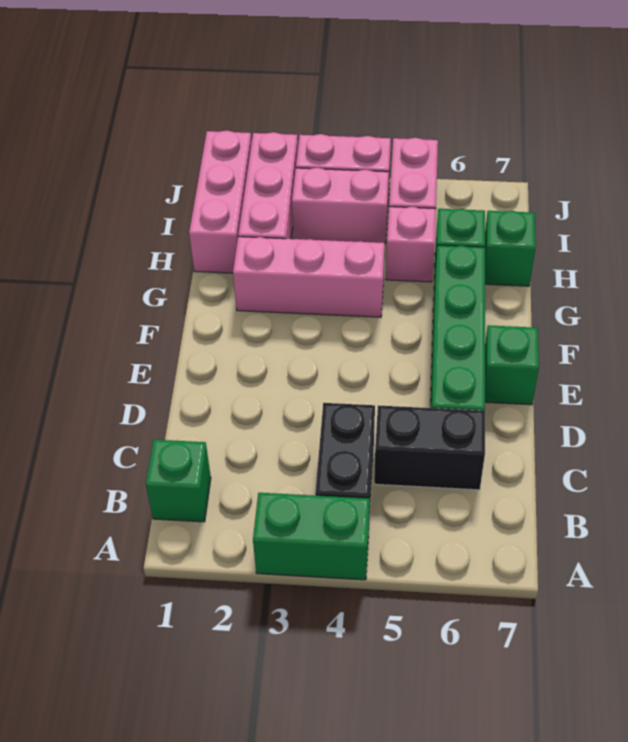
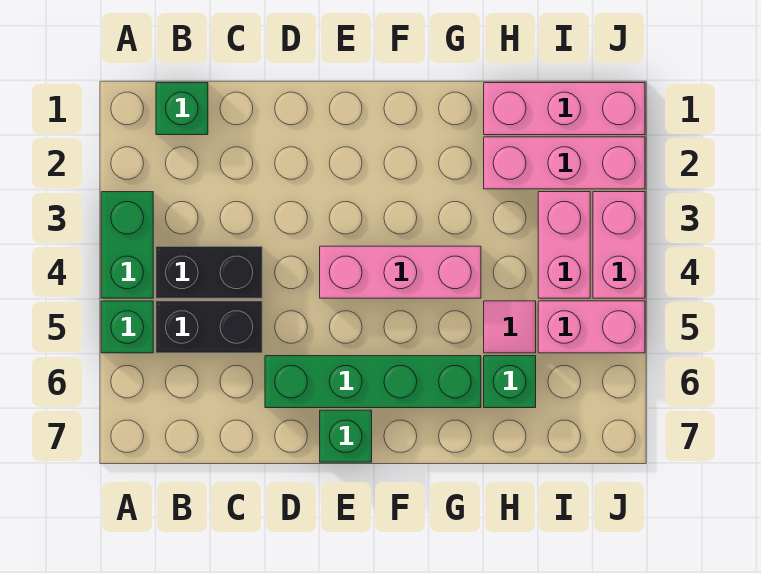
black 1x2 brick [374,405,485,490] -> black 1x2 brick turned to [156,301,262,353]
pink 1x3 brick [233,237,385,317] -> pink 1x3 brick turned to [320,246,481,298]
pink 1x1 brick [386,207,436,282] -> pink 1x1 tile [484,301,536,353]
green 1x1 brick [485,211,536,286] -> green 1x1 brick moved to [101,301,153,353]

